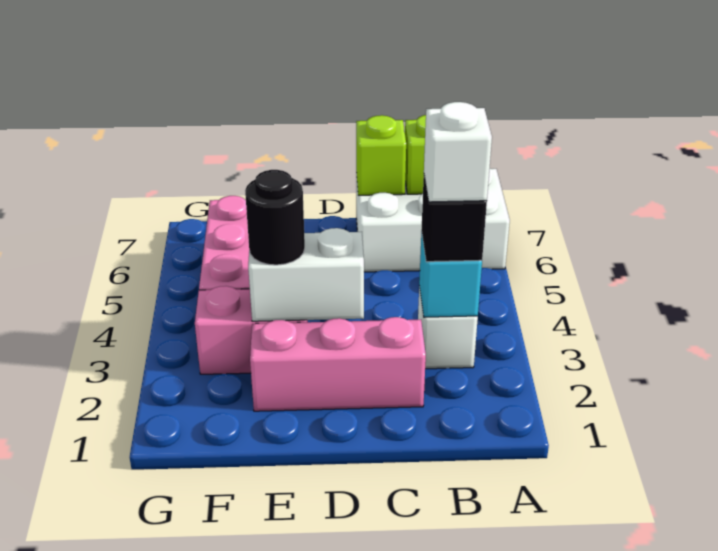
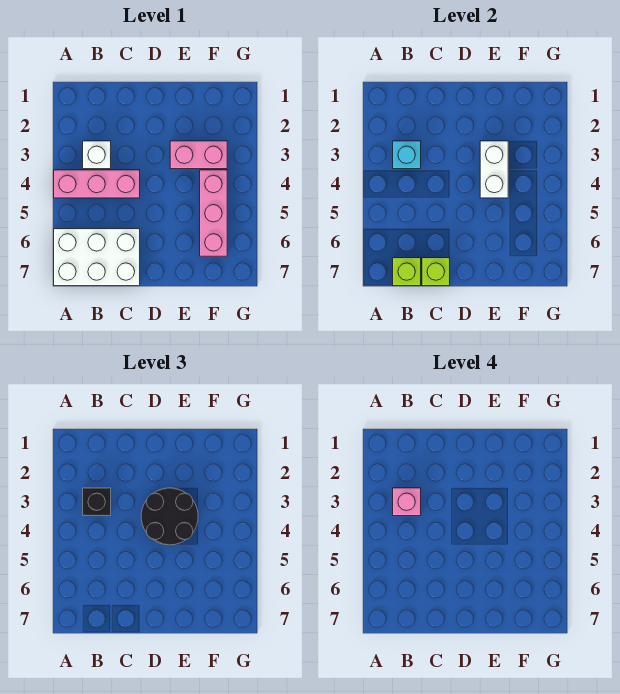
white 1x1 brick [424,102,492,202] -> pink 1x1 brick [393,488,421,516]
pink 1x3 brick [250,317,426,411] -> pink 1x3 brick moved to [54,170,140,198]
white 1x2 brick [248,228,364,321] -> white 1x2 brick turned to [480,141,508,198]
black 1x1 round brick [245,170,305,265] -> black 2x2 round brick [141,488,198,545]

